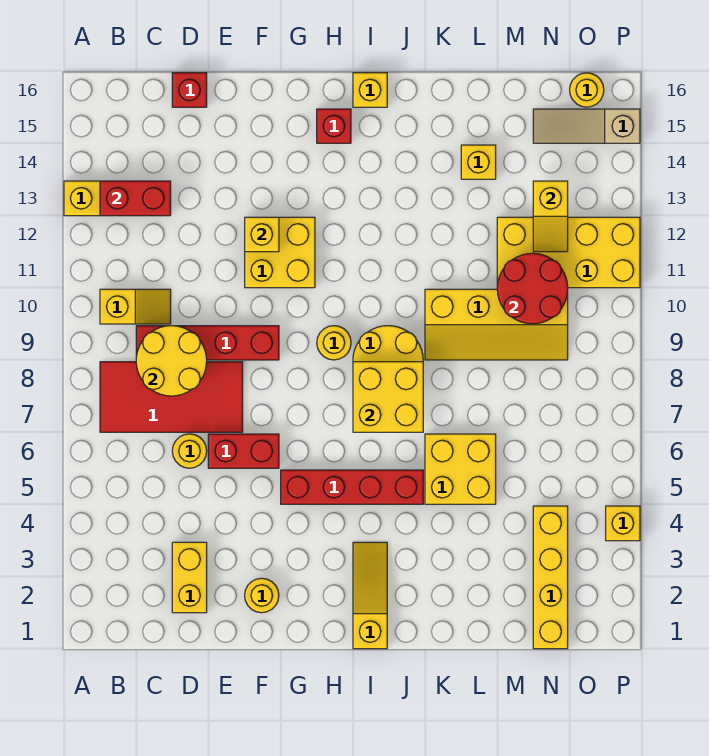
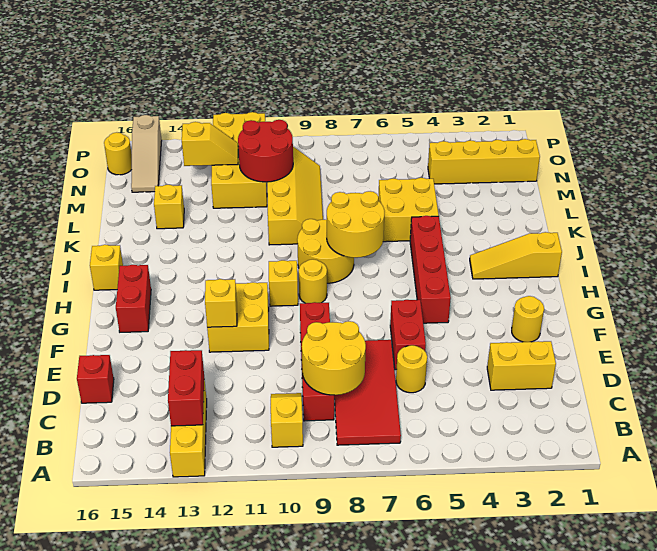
red 1x1 brick [317,109,351,143] -> red 1x2 brick [116,265,151,332]
yellow 2x2 brick [353,362,423,432] -> yellow 2x2 round brick [327,191,385,258]
yellow 1x1 brick [606,506,640,541] -> yellow 1x1 brick moved to [269,260,298,306]

